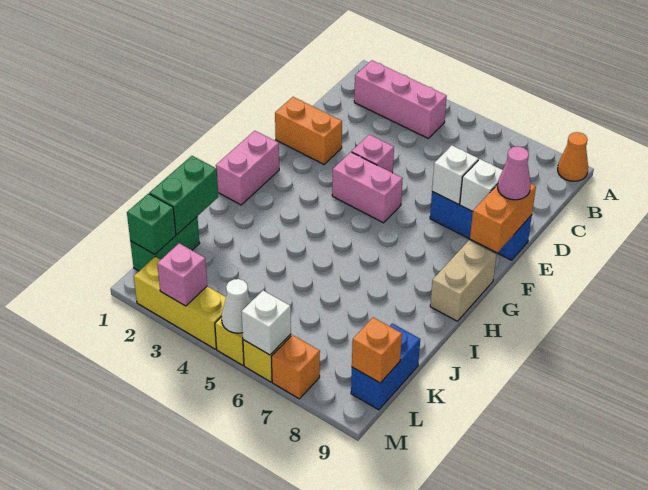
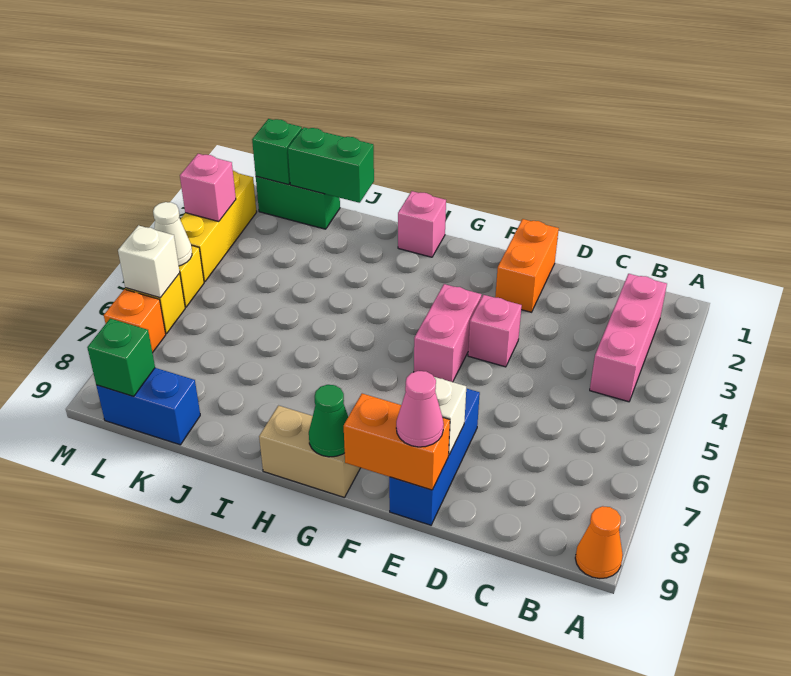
white 1x1 brick [432,145,478,204] -> none
pink 1x2 brick [216,131,279,205] -> pink 1x1 brick [398,191,446,257]
none -> green 1x1 cone [309,385,348,457]
orange 1x1 brick [352,318,402,383] -> green 1x1 brick [87,319,155,396]

